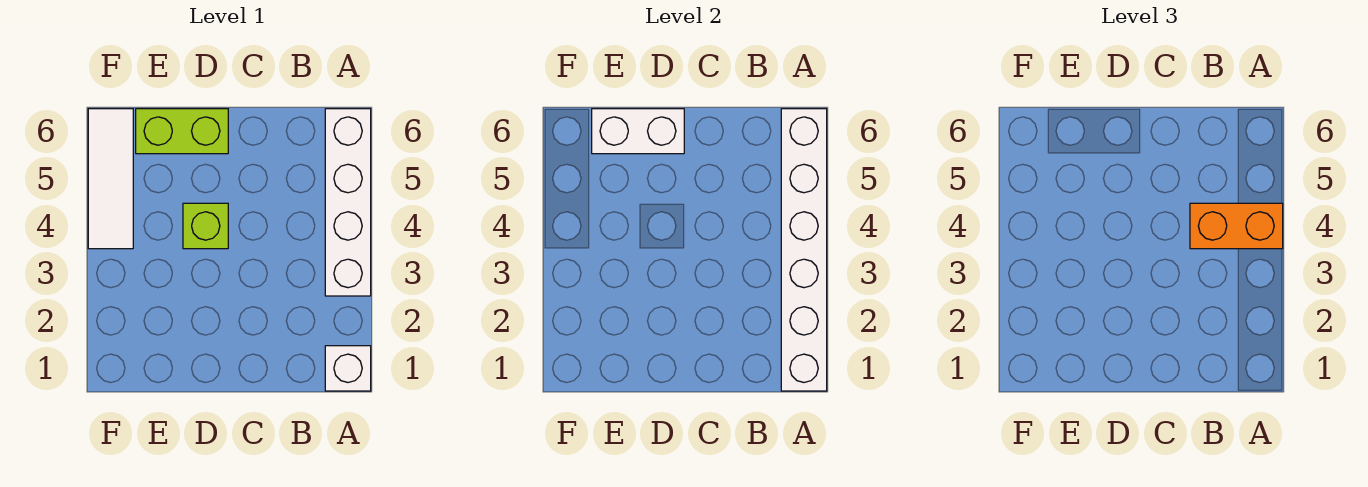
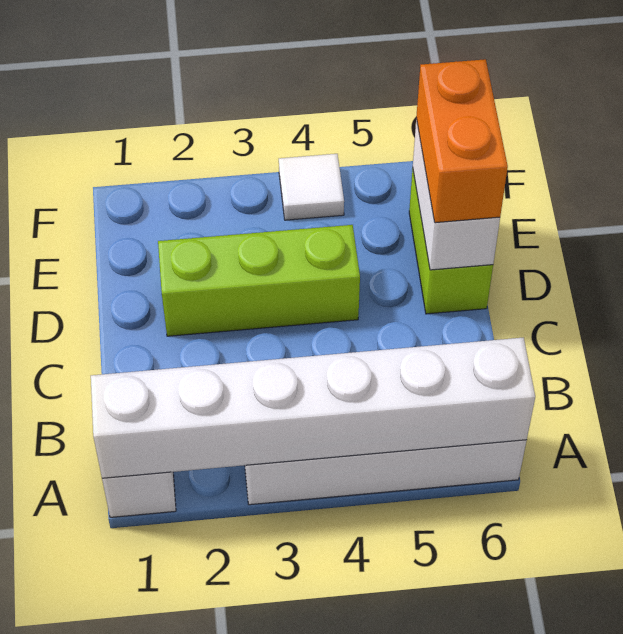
orange 1x2 brick [1190,203,1283,249] -> orange 1x2 brick moved to [416,59,508,223]
lime 1x1 brick [183,203,228,249] -> lime 1x3 brick [158,225,360,336]
white 1x3 tile [88,109,133,249] -> white 1x1 tile [279,154,344,220]

